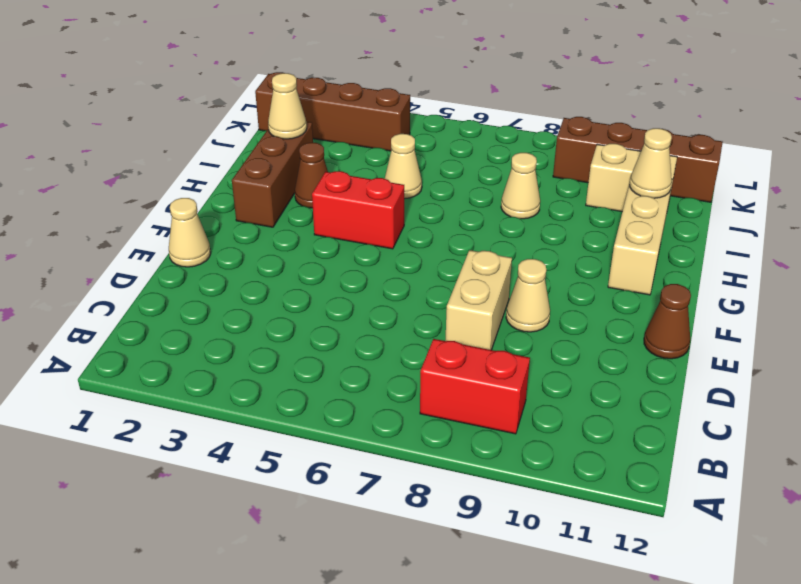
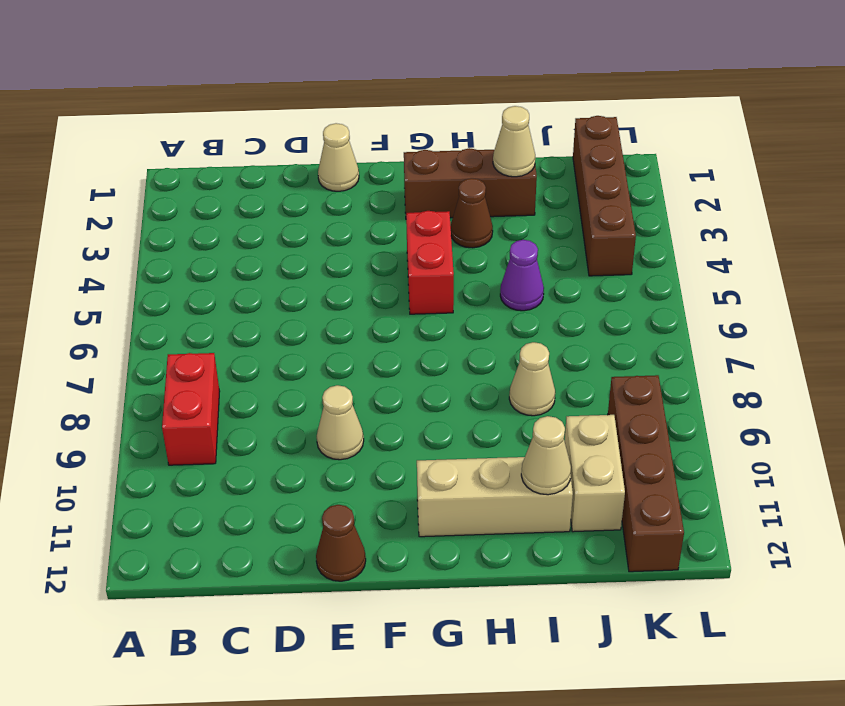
tan 1x2 brick [445,250,512,350] -> none
tan 1x1 cone [385,134,422,199] -> purple 1x1 cone [500,240,544,311]

